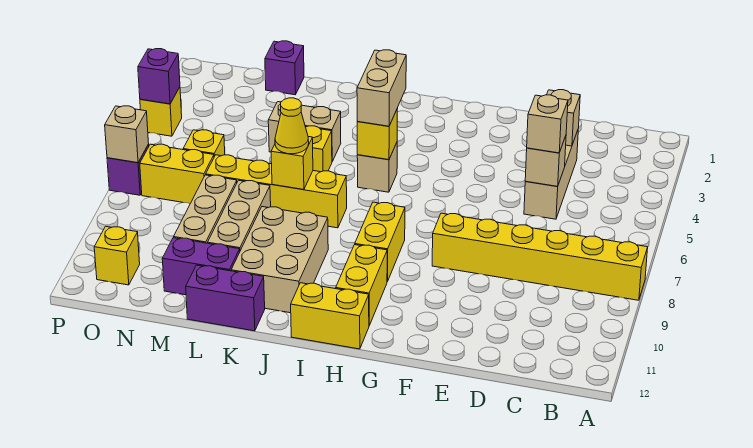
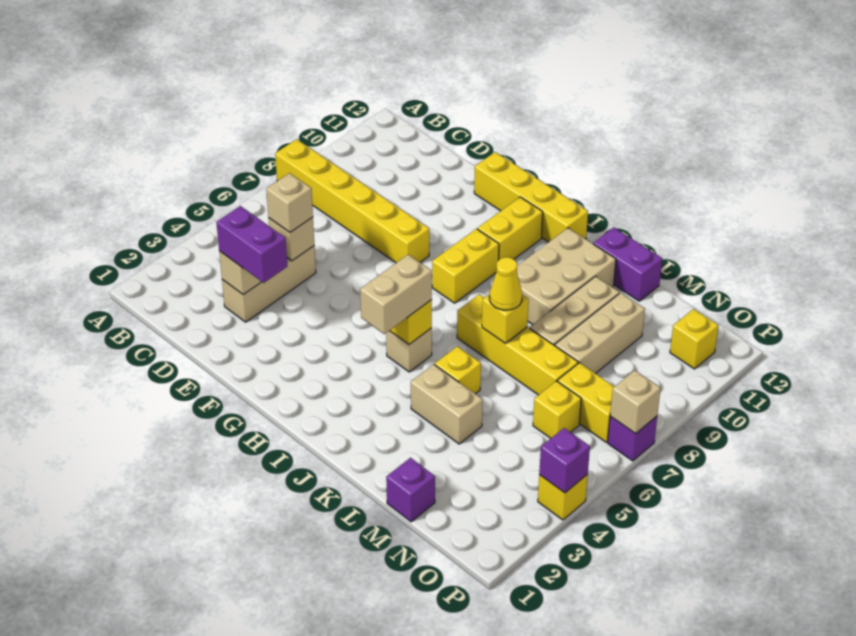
yellow 1x2 brick [291,283,369,349] -> yellow 1x4 brick [474,152,588,242]
purple 1x2 brick [162,238,240,295] -> purple 1x2 brick moved to [216,206,287,283]

